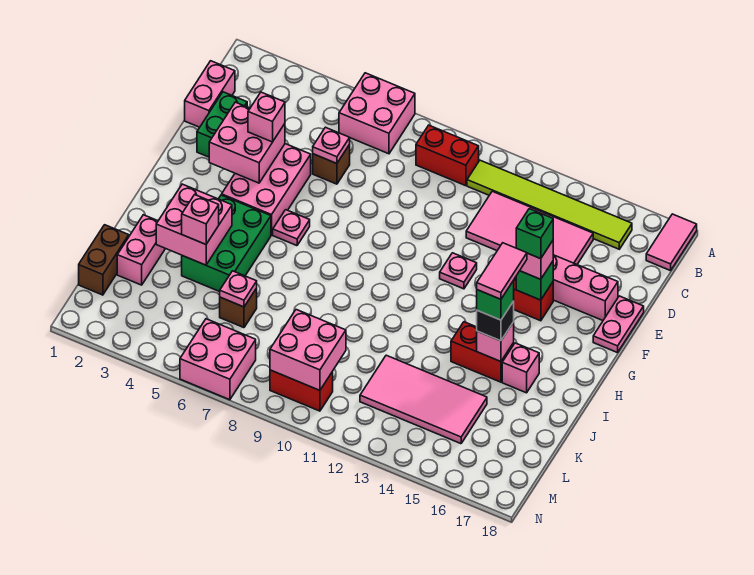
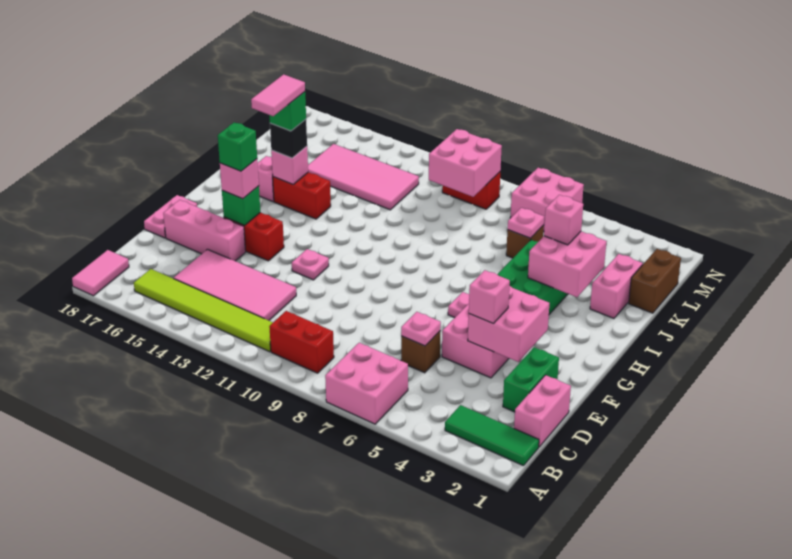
none -> green 1x3 tile [445,405,539,466]

